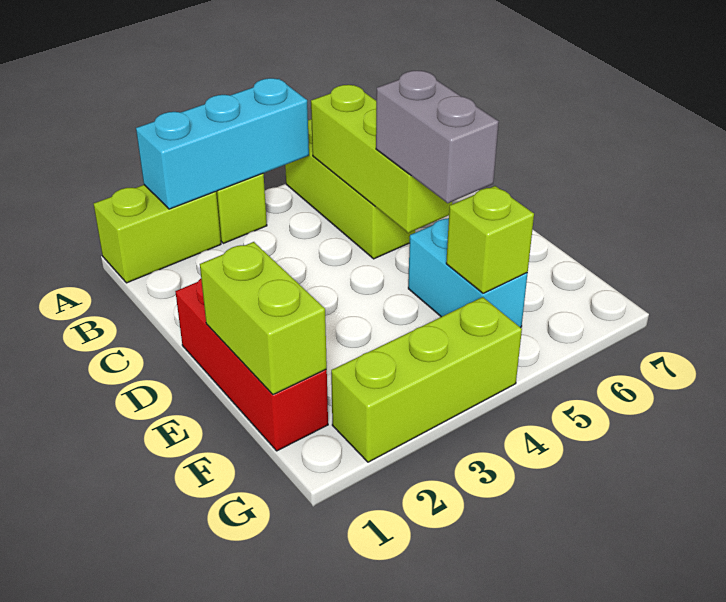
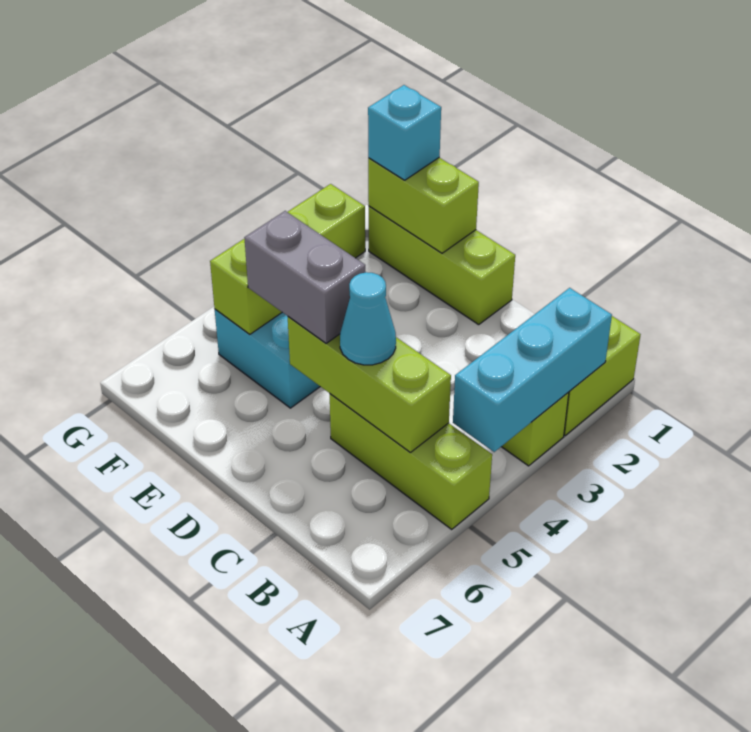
none -> cyan 1x1 cone [340,272,396,365]
red 1x3 brick [175,279,328,451] -> lime 1x3 brick [369,206,515,325]
none -> cyan 1x1 brick [368,85,441,180]

